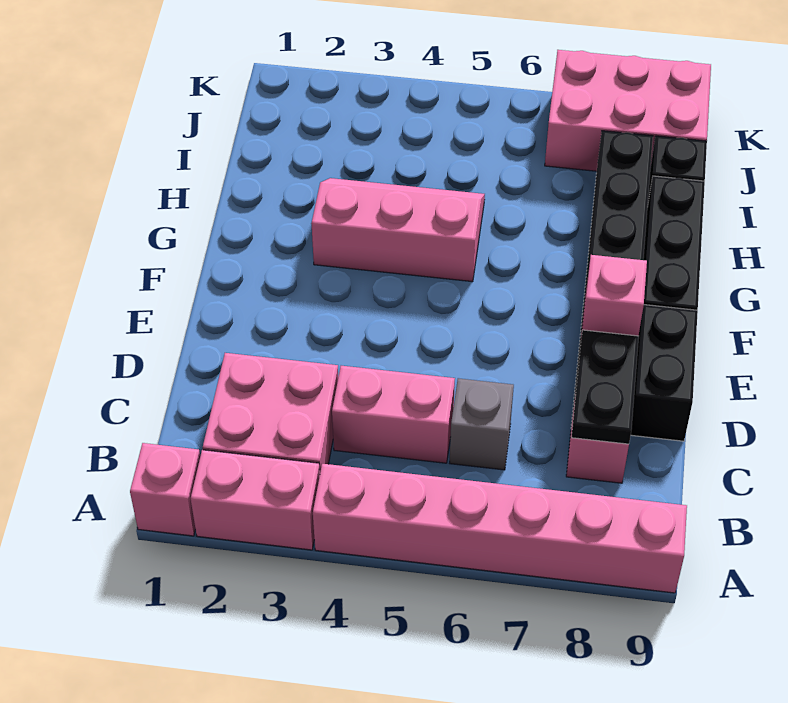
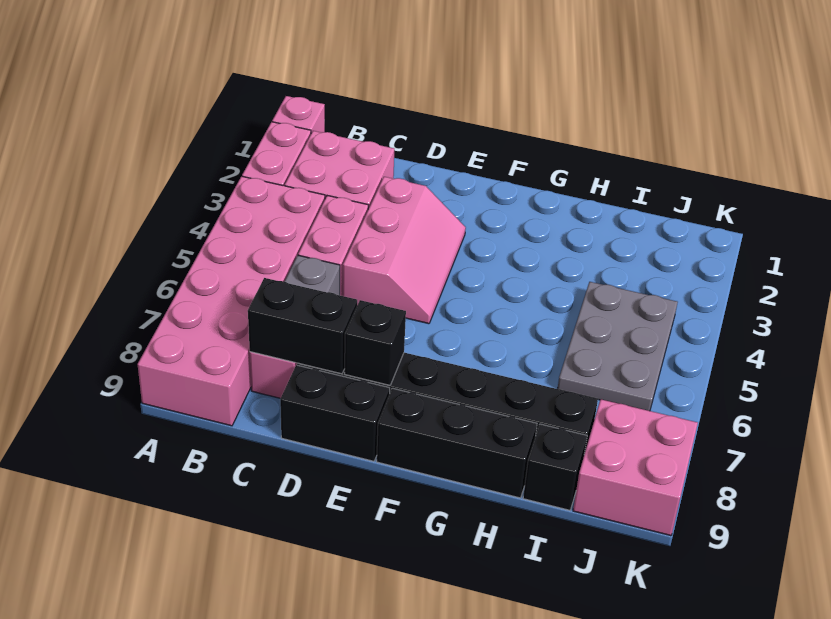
pink 1x6 brick [313,464,687,593] -> pink 2x6 brick [138,176,325,426]
black 1x2 plate [571,330,639,444] -> black 1x2 brick [248,278,357,374]
pink 1x1 brick [582,255,647,336] -> black 1x1 brick [345,300,406,385]
pink 2x3 slope [311,178,485,282] -> pink 2x3 slope moved to [343,177,466,324]
none -> grey 2x3 plate [558,282,678,411]
pink 2x3 brick [545,50,711,171] -> pink 2x2 brick [573,399,698,536]

